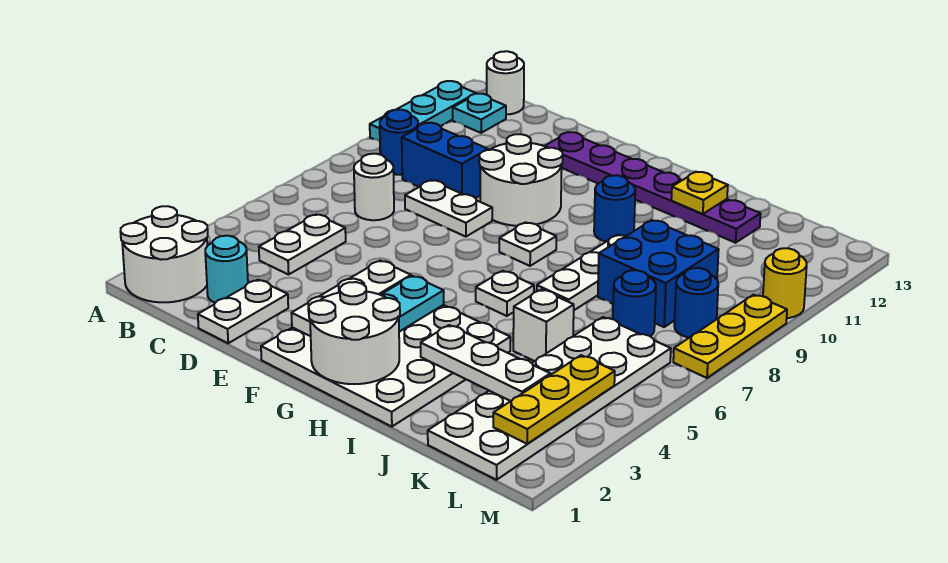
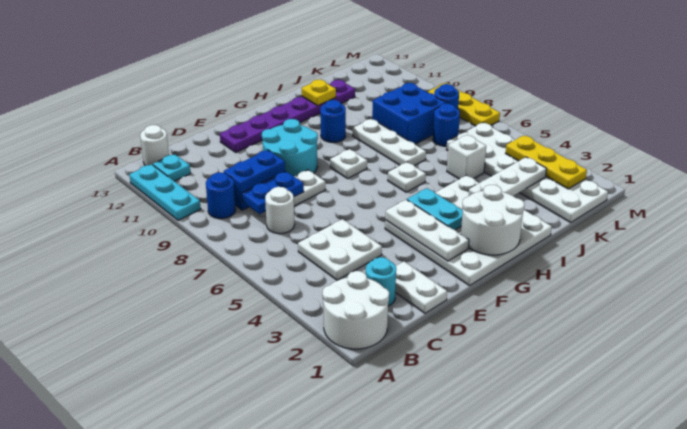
white 1x2 plate [259,214,346,275] -> white 2x2 plate [298,219,382,280]
none -> blue 1x2 plate [242,171,304,214]
white 2x2 round brick [479,134,563,226] -> cyan 2x2 round brick [262,119,318,176]
yellow 1x1 round brick [763,248,807,318] -> none

